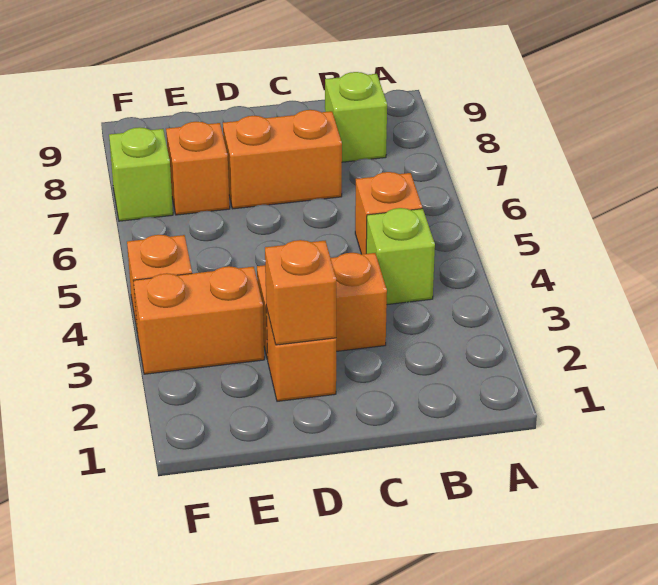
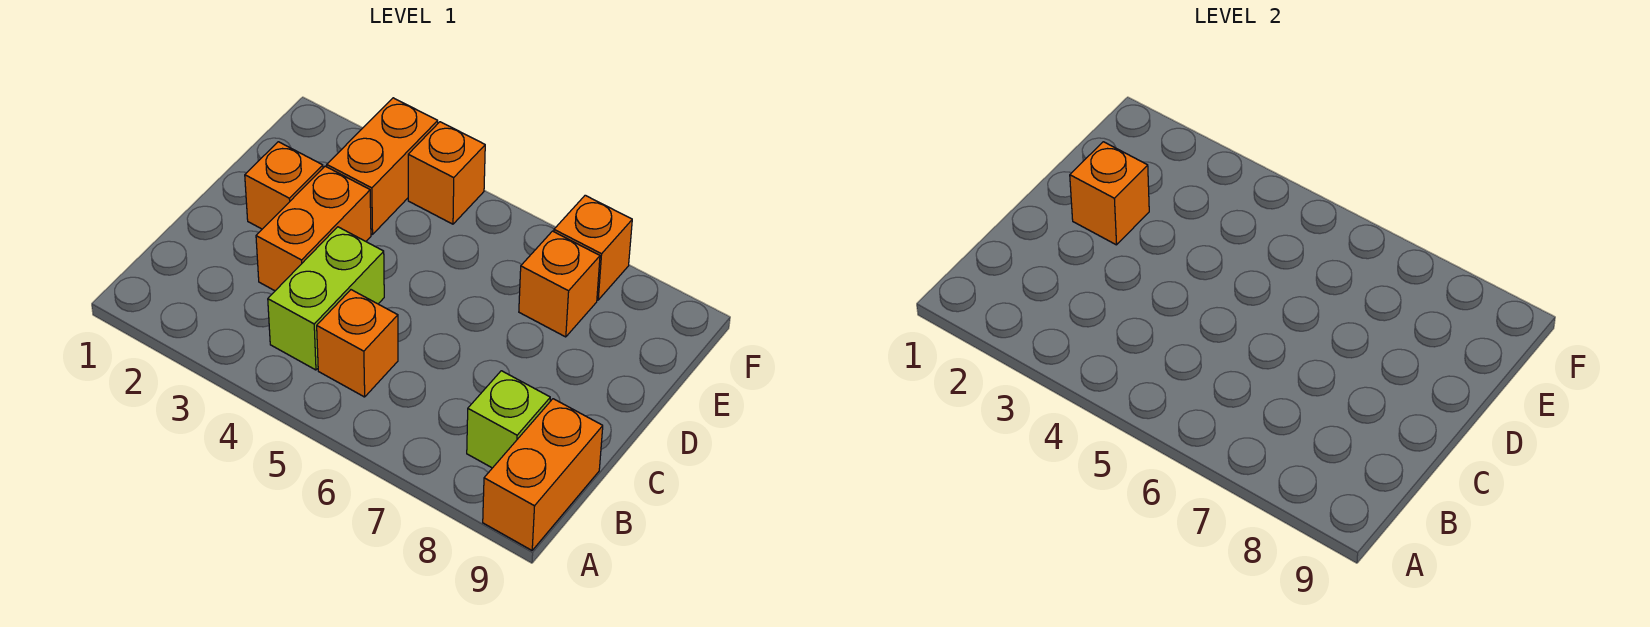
lime 1x1 brick [366,208,435,305] -> lime 1x2 brick [268,227,384,370]
orange 1x2 brick [223,110,342,209] -> orange 1x2 brick moved to [483,399,603,550]
lime 1x1 brick [109,127,173,221] -> orange 1x1 brick [554,195,632,300]

